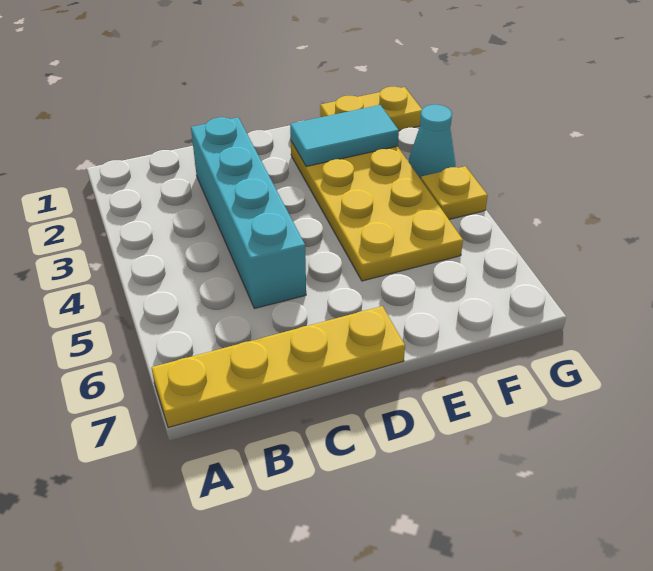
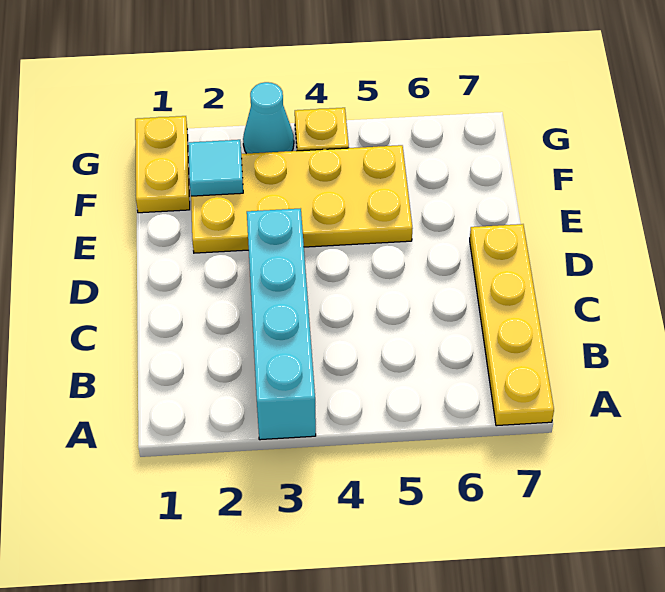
cyan 1x4 brick [191,117,306,309] -> cyan 1x4 brick turned to [247,208,316,440]
cyan 1x2 tile [290,105,399,167] -> cyan 1x1 tile [188,140,243,196]

